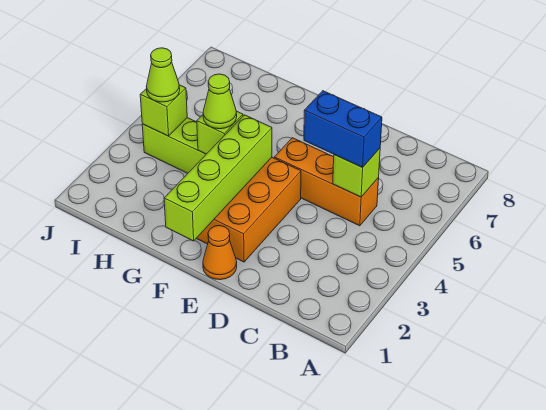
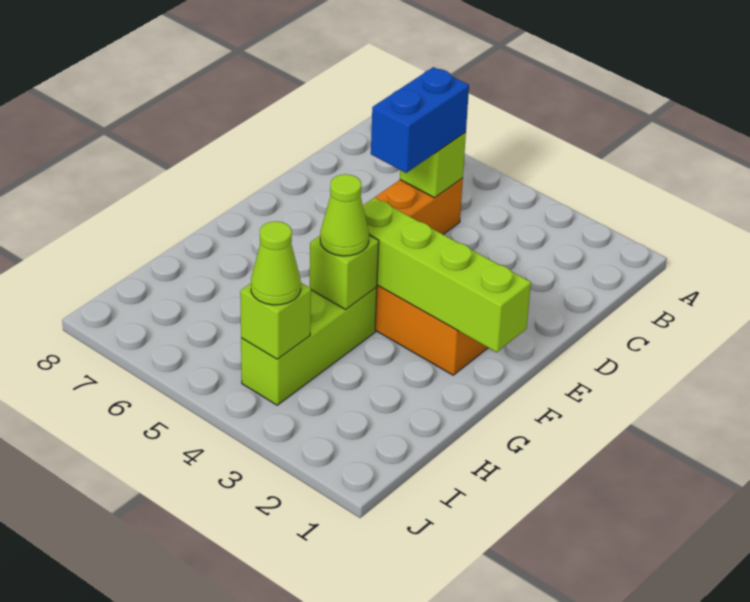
orange 1x1 cone [203,226,237,280] -> none

